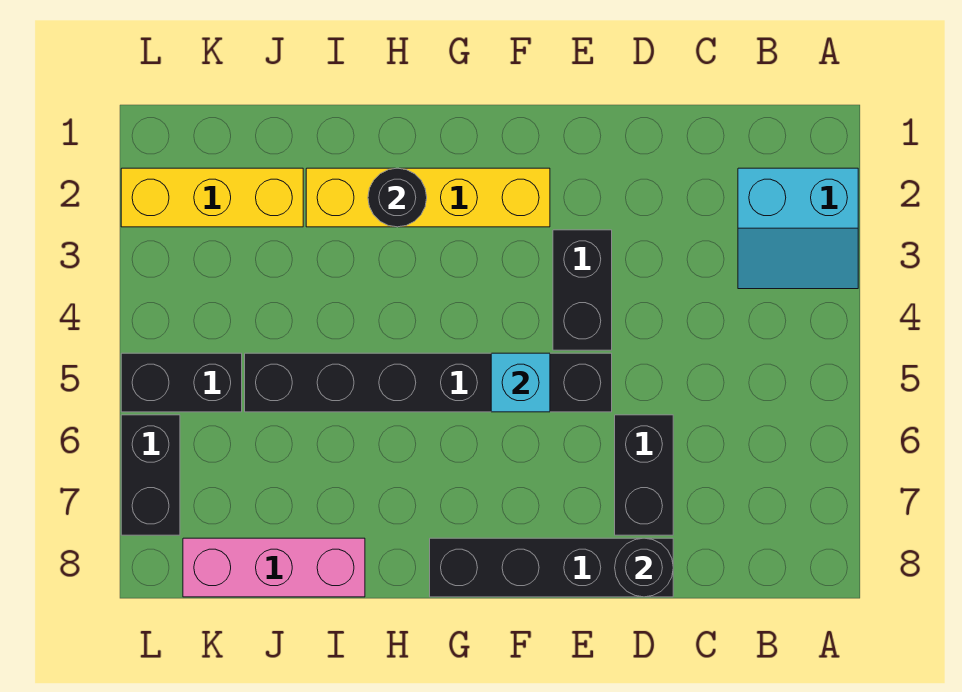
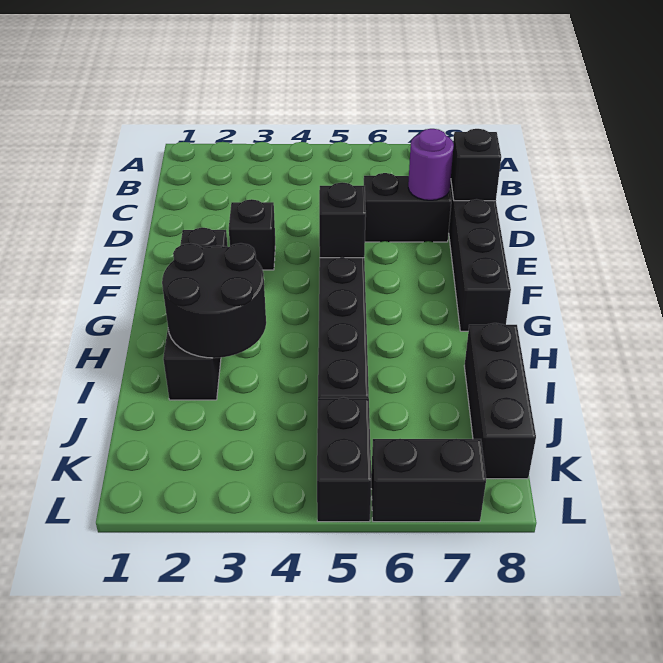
cyan 2x2 slope [738,168,858,289] -> none
none -> purple 1x1 round brick [408,129,454,200]
black 1x1 round brick [615,538,673,597] -> black 1x1 brick [451,129,501,201]
black 1x2 brick [553,230,612,350] -> black 1x1 brick [229,199,275,270]
yellow 1x4 brick [306,168,550,227] -> black 1x4 brick [163,228,228,400]
cyan 1x1 brick [491,353,550,412] -> black 1x1 brick [319,182,366,258]
black 1x1 round brick [368,168,427,227] -> black 2x2 round brick [162,243,266,358]
pink 1x3 brick [183,538,365,597] -> black 1x3 brick [464,323,536,479]
yellow 1x3 brick [121,168,303,227] -> none

